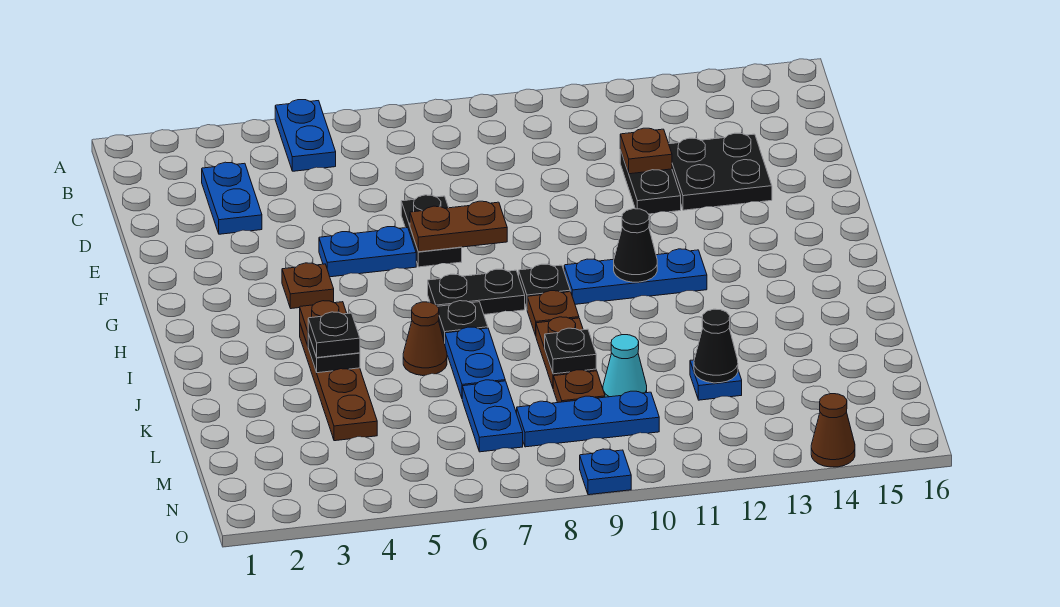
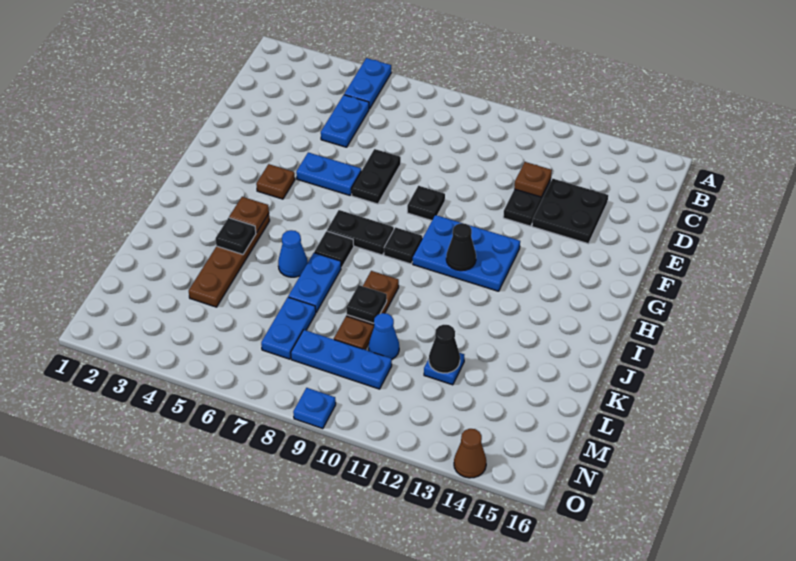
blue 1x2 plate [202,162,262,234] -> blue 1x2 plate moved to [321,95,369,147]
brown 1x2 plate [410,201,507,252] -> none
blue 1x3 plate [564,249,707,304] -> blue 2x3 plate [413,215,520,291]
brown 1x1 plate [527,291,579,335] -> none
black 1x1 plate [308,312,360,358] -> black 1x1 plate moved to [407,186,445,221]
brown 1x1 cone [403,302,447,376] -> blue 1x1 cone [278,230,308,277]
cyan 1x1 cone [603,335,647,397] -> blue 1x1 cone [369,313,399,359]

